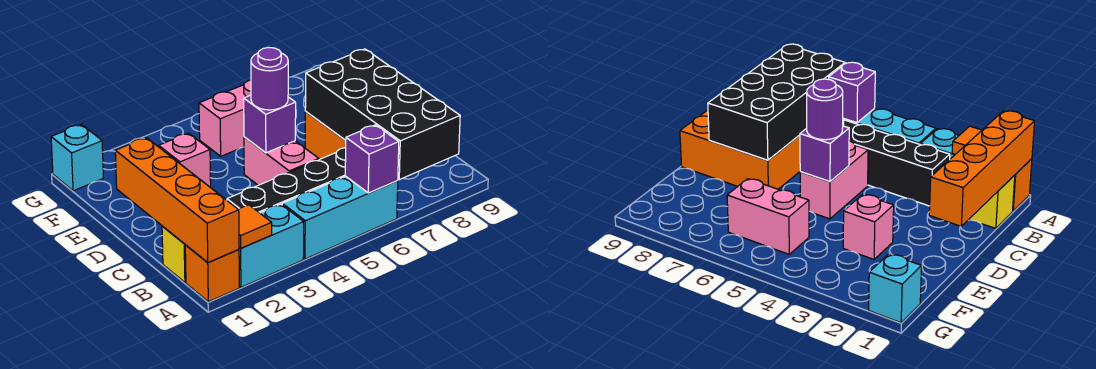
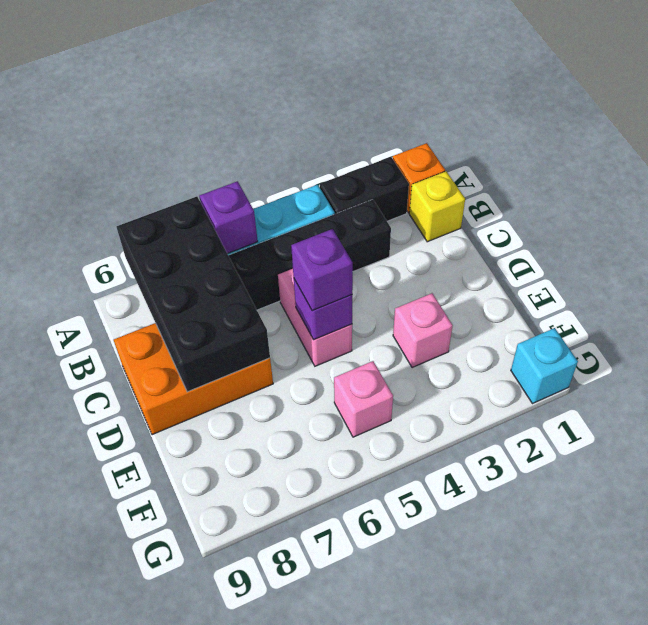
orange 1x4 brick [115,138,239,263] -> none
cyan 1x2 brick [239,204,304,287] -> black 1x2 brick [320,157,409,221]
orange 1x1 tile [238,205,272,248] -> none
purple 1x1 round brick [251,47,288,110] -> purple 1x1 brick [291,229,353,311]
pink 1x2 brick [199,80,251,156] -> pink 1x1 brick [334,361,393,437]

